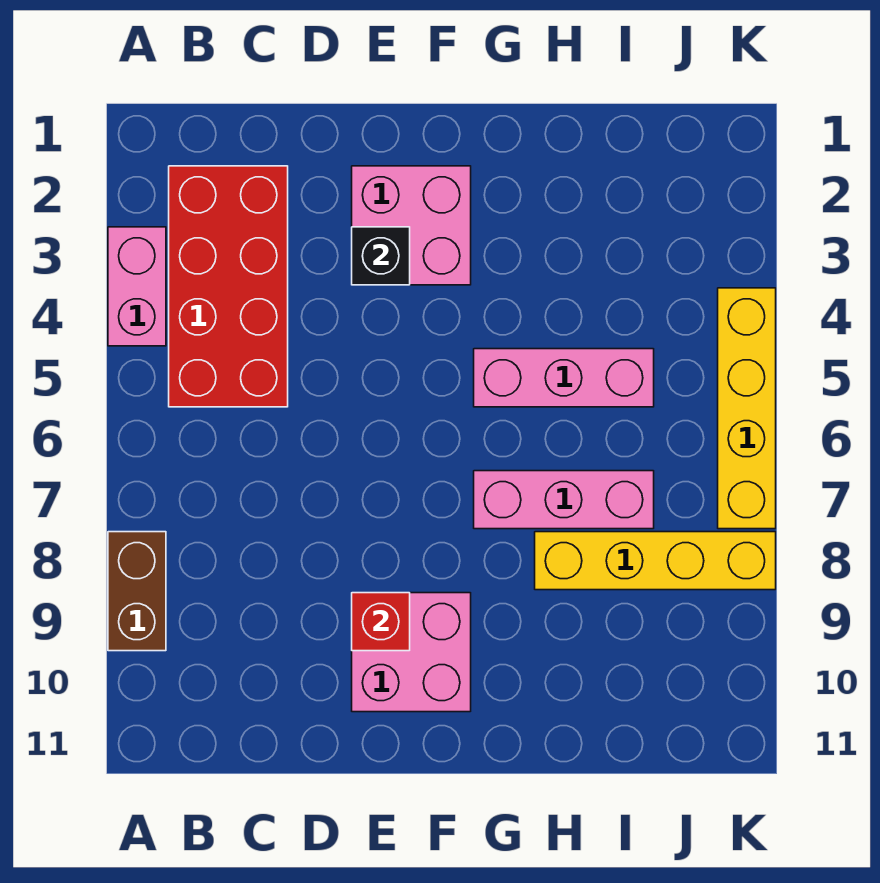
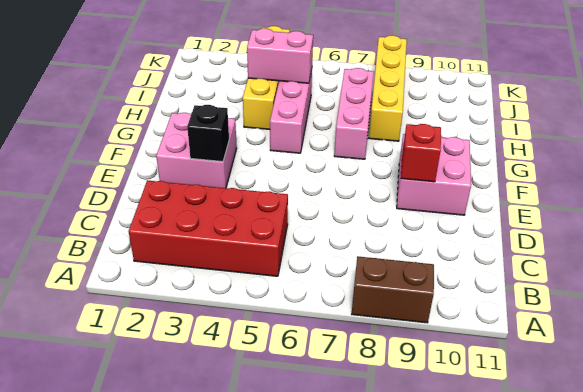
pink 1x2 brick [108,227,166,346] -> pink 1x2 brick moved to [247,28,313,83]
yellow 1x4 brick [718,288,776,529] -> yellow 1x4 brick turned to [243,26,290,129]

